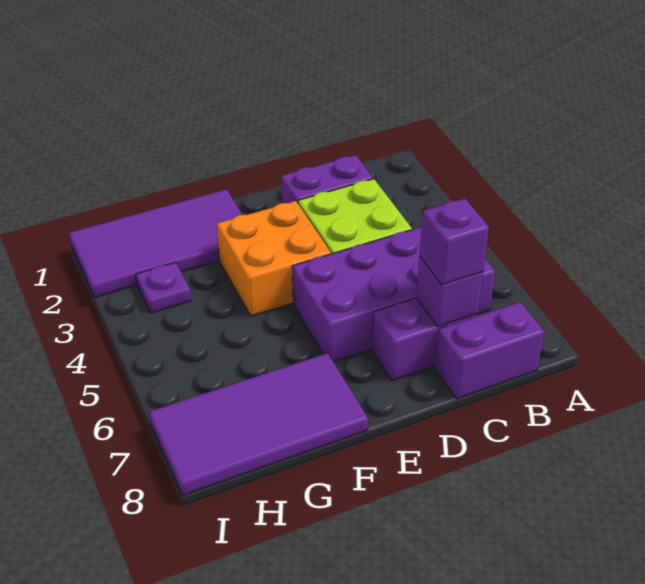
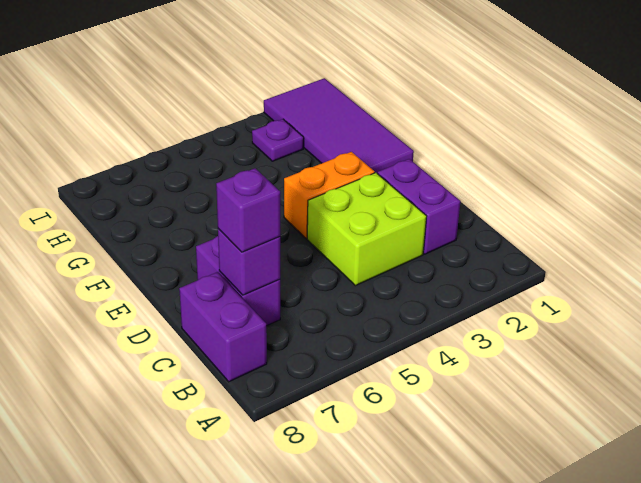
purple 2x4 brick [292,227,495,362] -> none
orange 2x2 brick [217,201,331,316] -> orange 1x2 brick [284,152,375,239]
purple 2x4 tile [149,353,368,495] -> none

